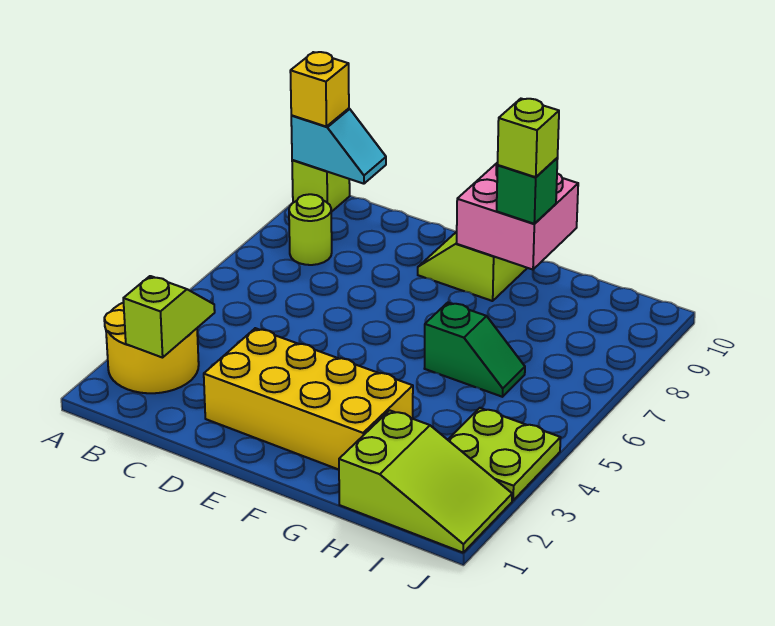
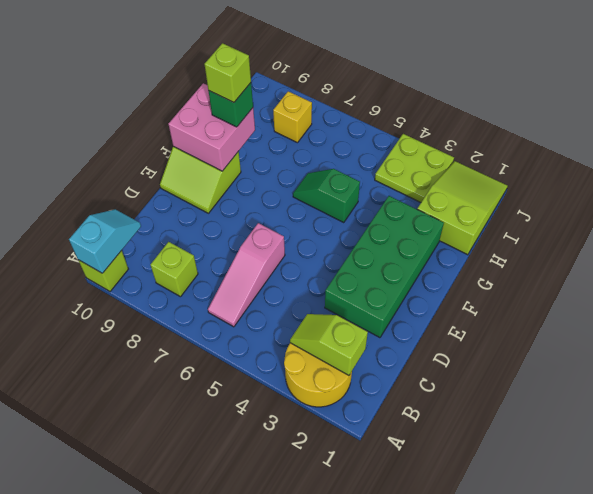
yellow 1x1 brick [290,52,349,126] -> yellow 1x1 brick moved to [273,91,312,143]
none -> pink 1x3 slope [208,223,285,327]
lime 1x1 round brick [289,194,332,265] -> lime 1x1 brick [150,242,198,297]
yellow 2x4 brick [204,328,413,470] -> green 2x4 brick [325,196,444,338]
green 1x2 slope [424,303,525,397] -> green 1x2 slope turned to [293,169,360,223]

